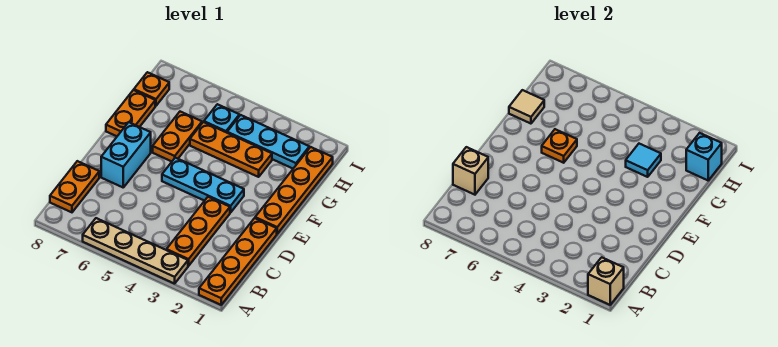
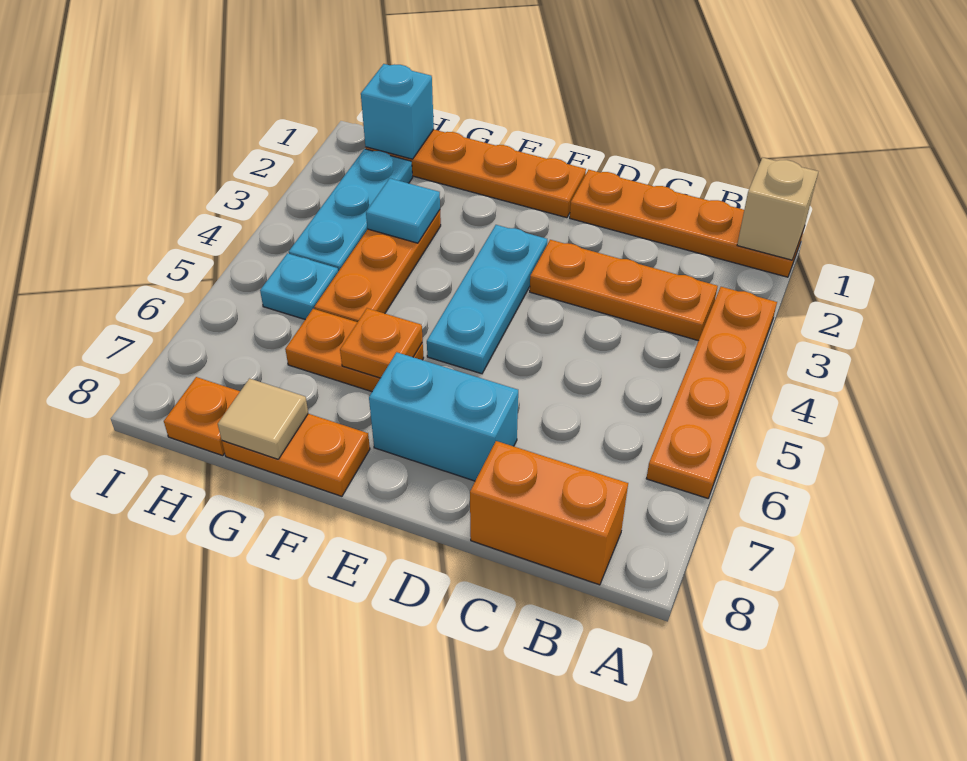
tan 1x4 plate [83,218,188,284] -> orange 1x4 plate [646,287,777,498]
orange 1x2 plate [50,161,99,212] -> orange 1x2 brick [470,441,628,585]
tan 1x1 brick [453,147,488,195] -> none

